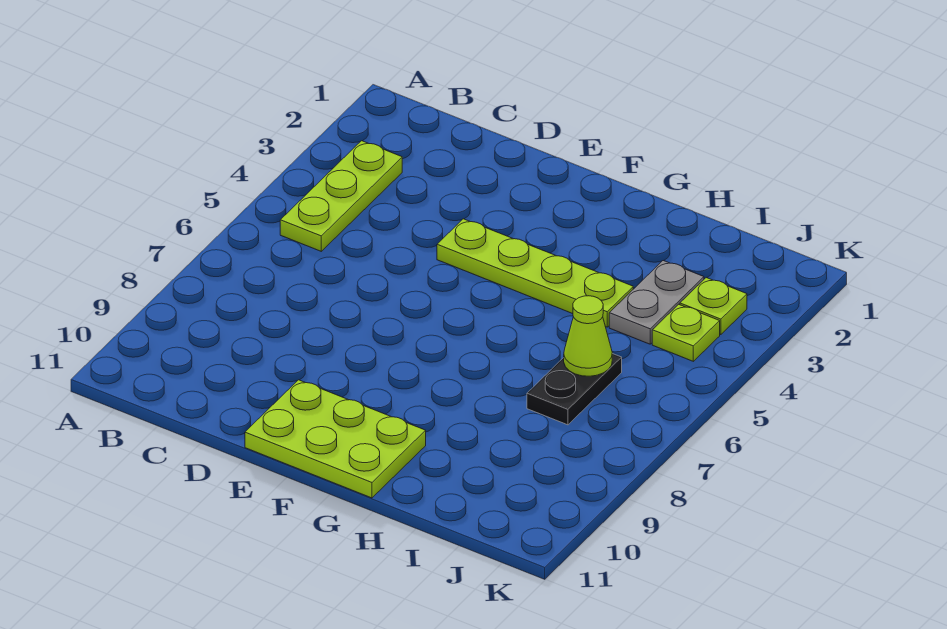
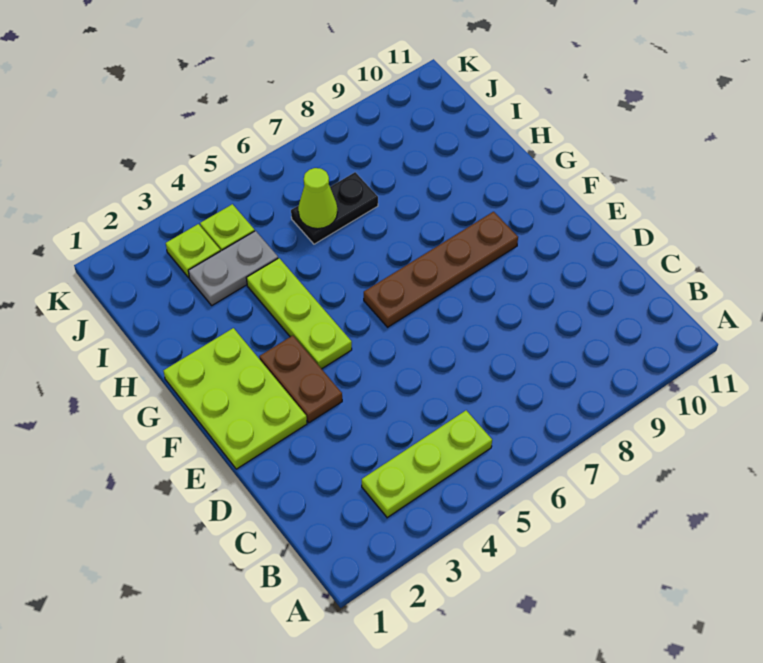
none -> brown 1x2 plate [259,336,342,423]
lime 1x4 plate [437,219,633,327] -> lime 1x3 plate [246,258,352,369]
lime 2x3 plate [245,380,426,498] -> lime 2x3 plate moved to [163,328,307,469]
none -> brown 1x4 plate [364,212,518,327]

